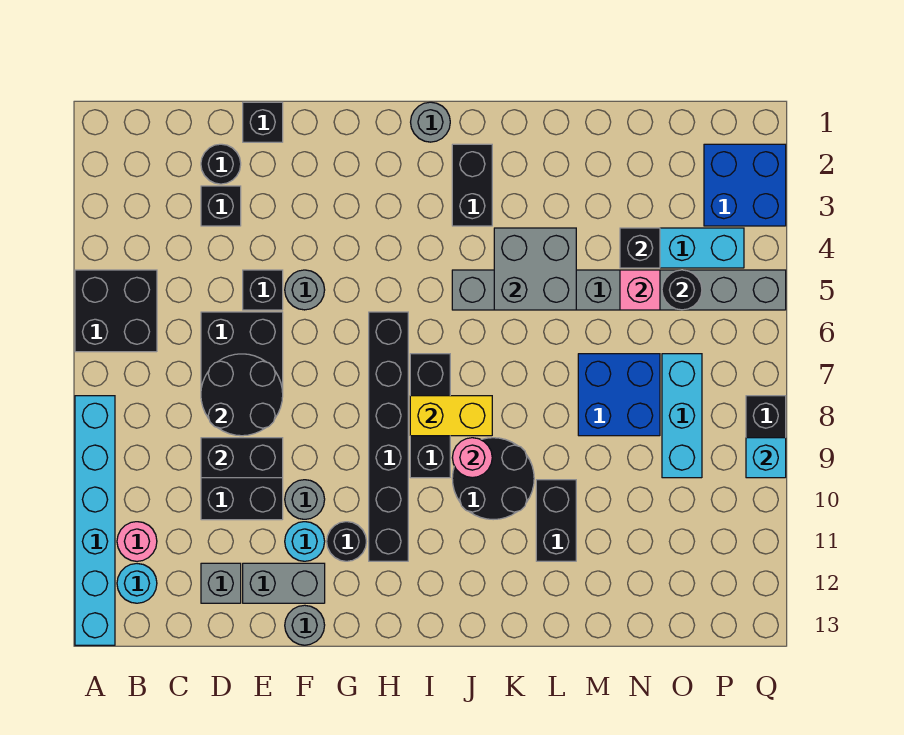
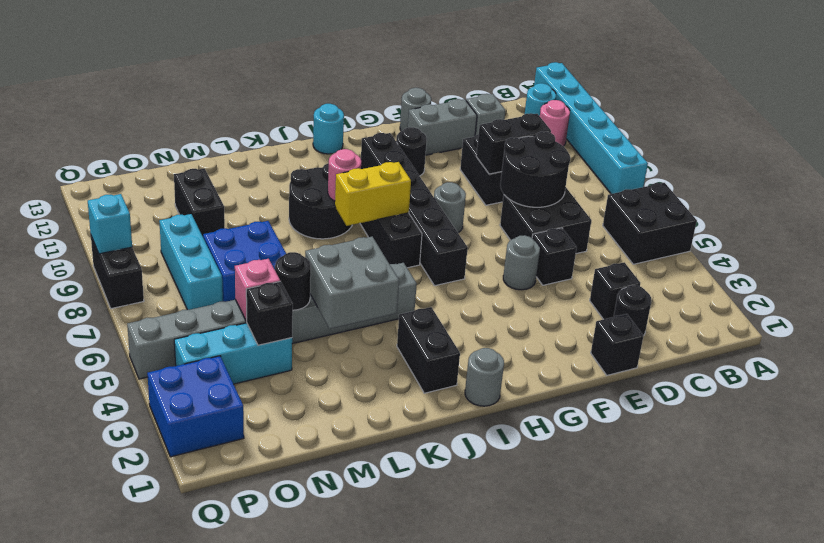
grey 1x1 round brick [285,480,325,519] -> grey 1x1 round brick moved to [434,182,466,233]
cyan 1x1 round brick [285,522,325,561] -> cyan 1x1 round brick moved to [313,104,344,154]
black 1x2 brick [536,480,576,561] -> black 1x2 brick moved to [174,168,225,236]
black 1x1 round brick [662,270,702,310] -> black 1x1 round brick moved to [275,252,311,310]

